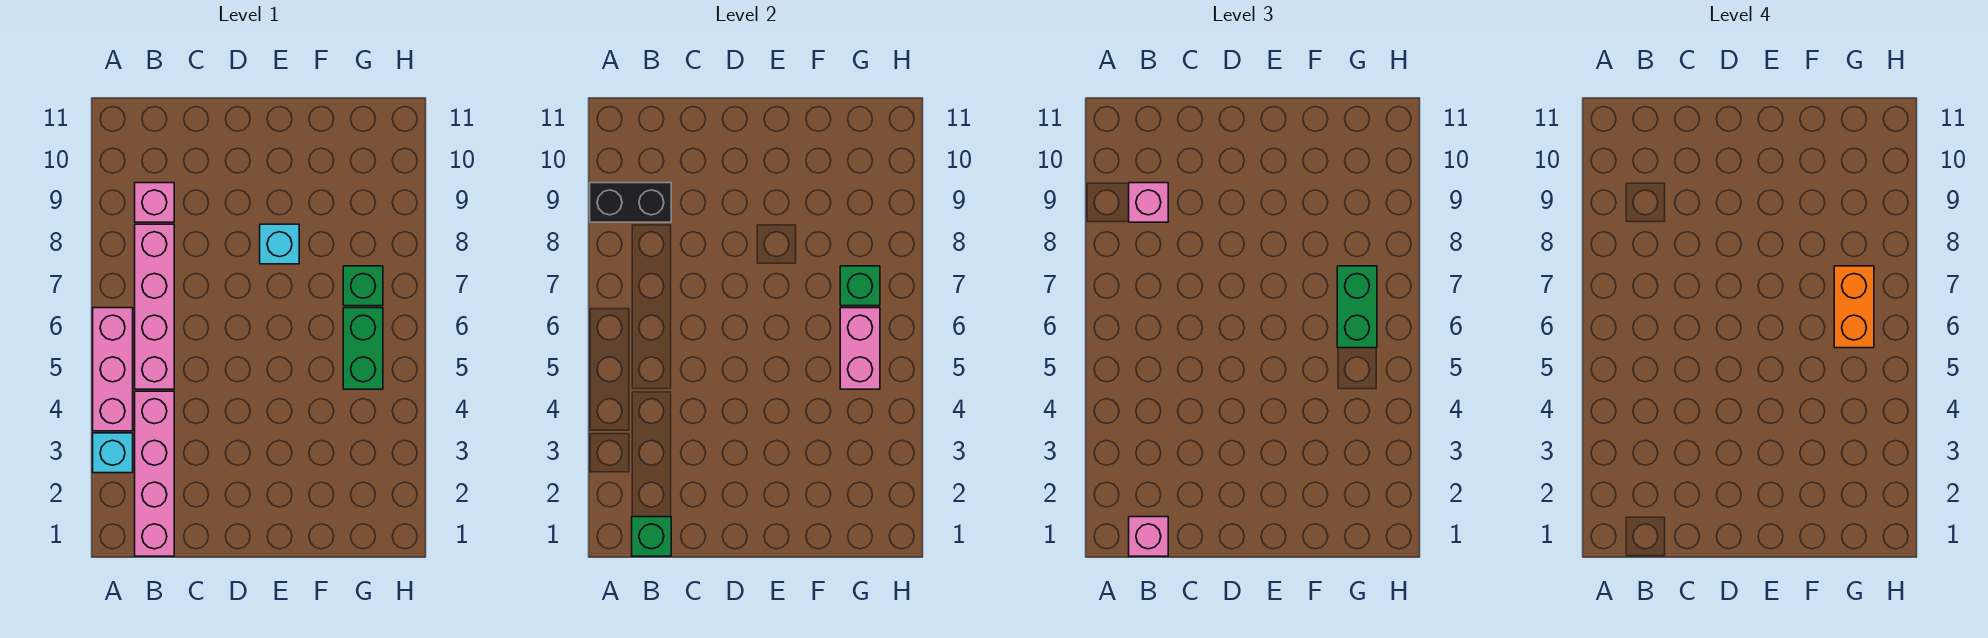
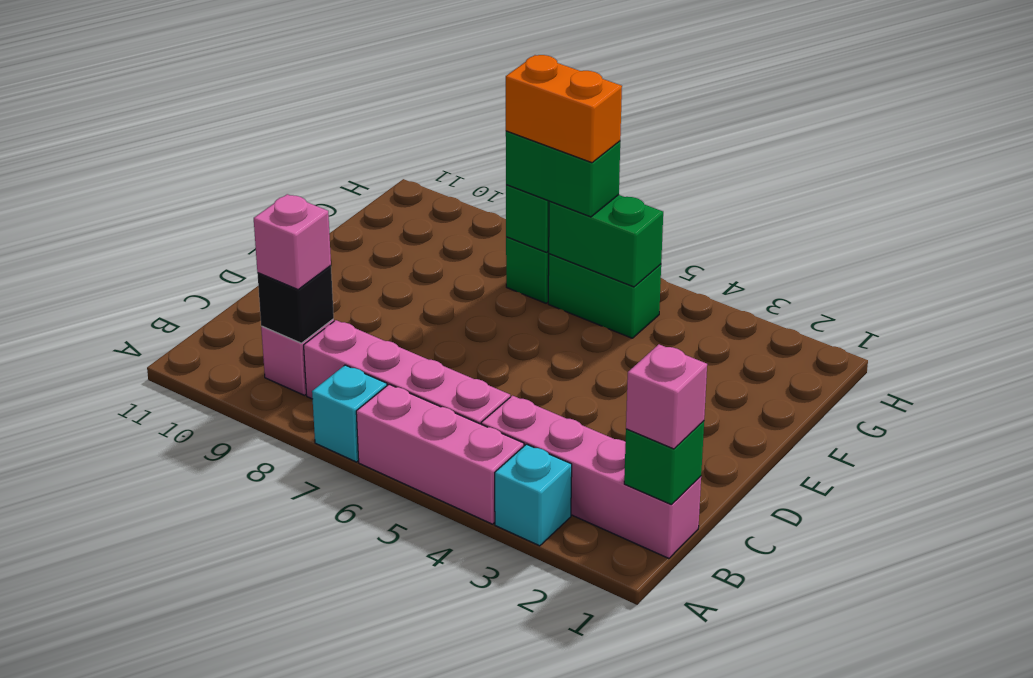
black 1x2 brick [590,183,671,222] -> black 1x1 brick [257,266,334,343]
cyan 1x1 brick [260,224,299,264] -> cyan 1x1 brick moved to [312,365,387,462]
pink 1x2 brick [840,308,880,389] -> green 1x2 brick [549,195,663,287]

